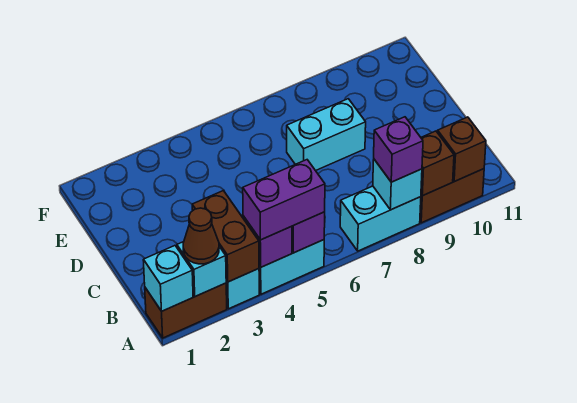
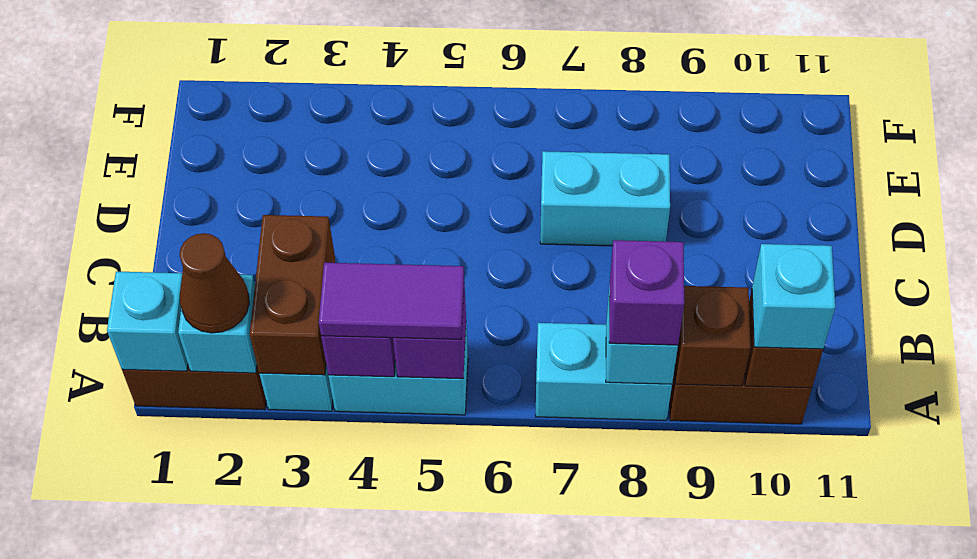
purple 1x2 brick [243,160,325,240] -> purple 1x2 tile [319,263,464,339]
none -> cyan 1x1 brick [752,244,835,349]

